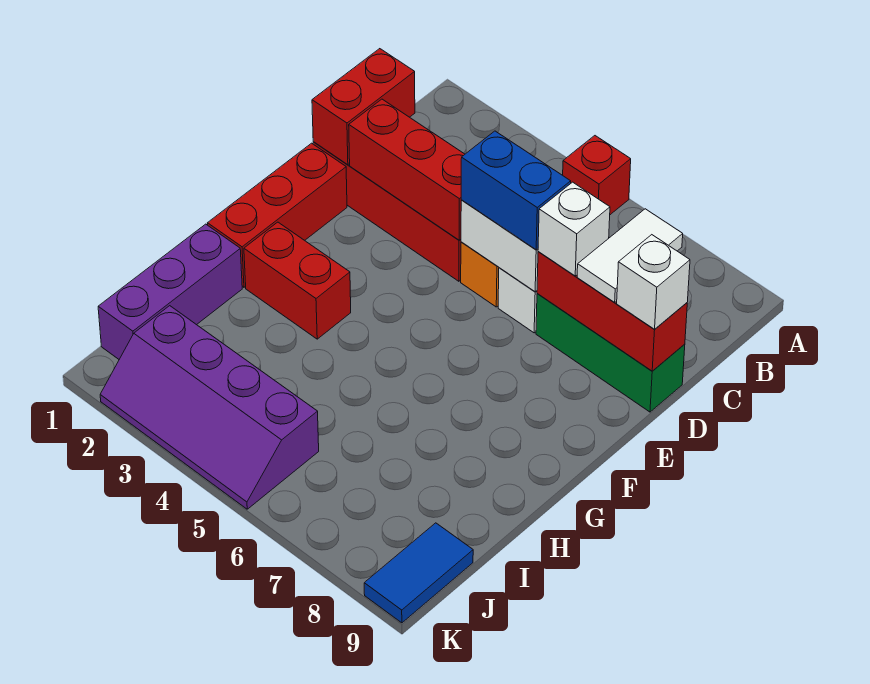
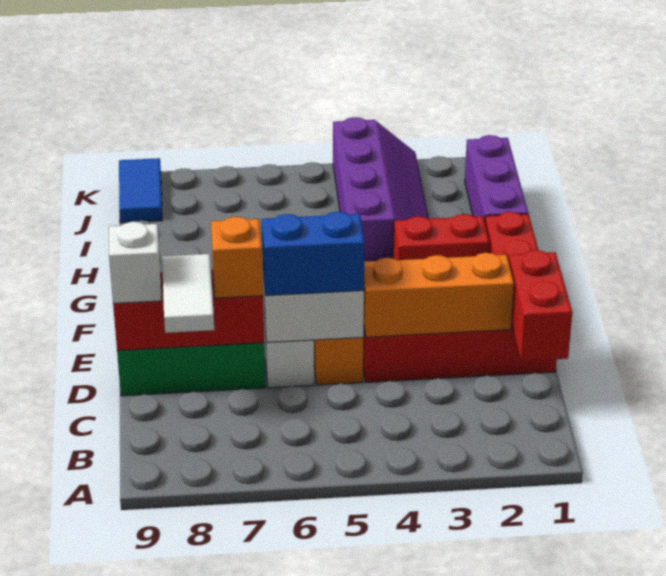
red 1x1 brick [563,136,631,215] -> none
red 1x3 brick [349,99,465,240] -> orange 1x3 brick [364,253,514,337]
white 1x1 brick [538,182,610,276] -> orange 1x1 brick [211,217,263,298]
purple 2x4 slope [100,306,319,509] -> purple 2x4 slope turned to [333,117,429,262]

